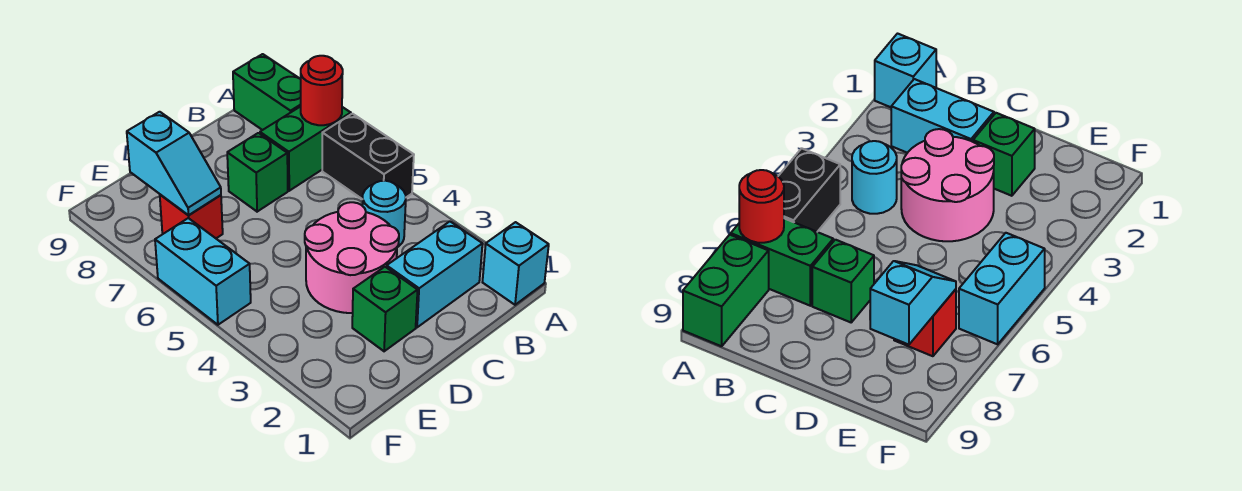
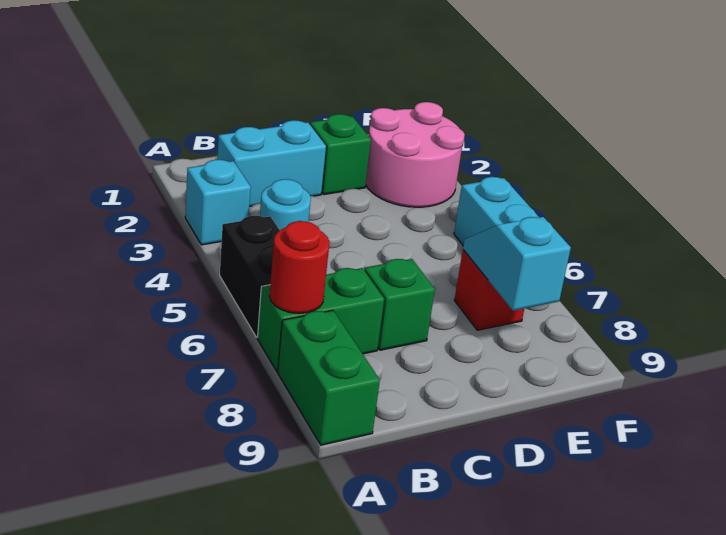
cyan 1x1 brick [483,222,549,305] -> cyan 1x1 brick moved to [185,160,251,245]
pink 2x2 round brick [305,202,399,313] -> pink 2x2 round brick moved to [366,102,465,207]

